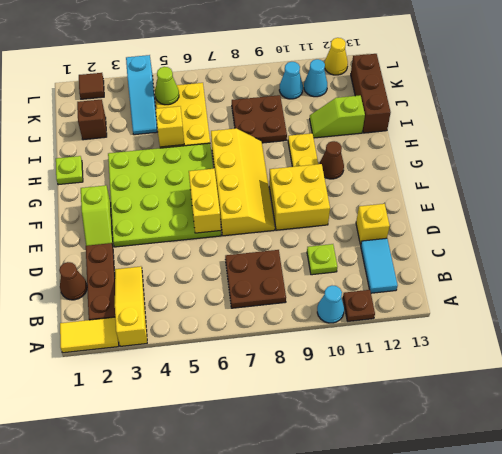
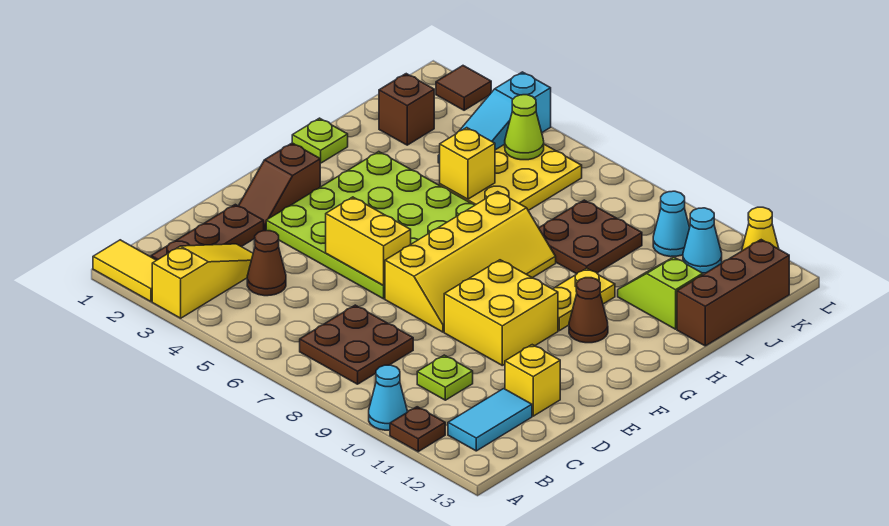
brown 1x1 cone [59,262,87,300] -> brown 1x1 cone moved to [247,231,286,296]
lime 1x2 slope [81,185,113,246] -> brown 1x2 slope [239,143,320,231]
yellow 1x2 brick [189,169,221,233] -> yellow 1x2 brick turned to [326,197,411,286]

